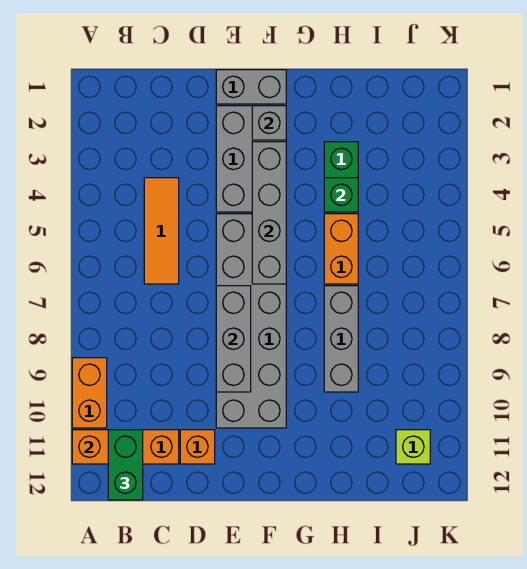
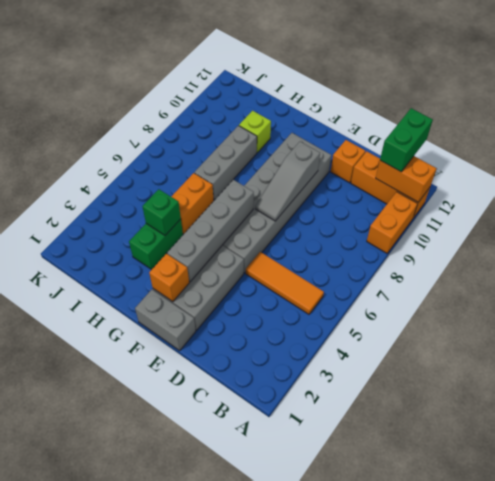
orange 1x3 tile [144,178,179,284] -> orange 1x3 tile turned to [246,252,324,314]
grey 1x3 brick [216,286,251,392] -> grey 1x3 slope [255,142,320,221]
grey 1x1 brick [252,106,286,140] -> orange 1x1 brick [149,254,189,302]
lime 1x1 brick [396,430,430,464] -> lime 1x1 brick moved to [239,111,271,153]

